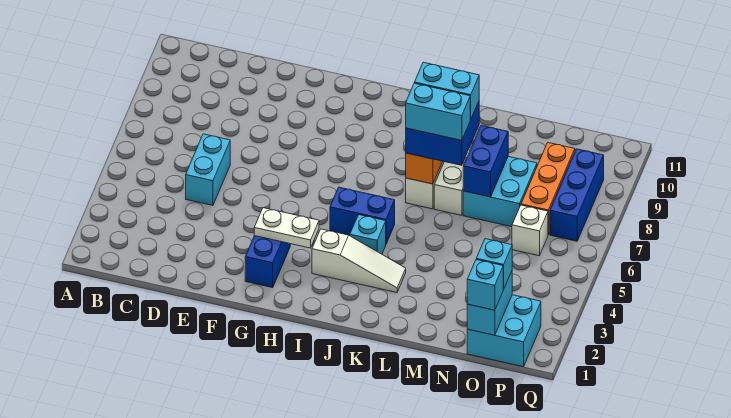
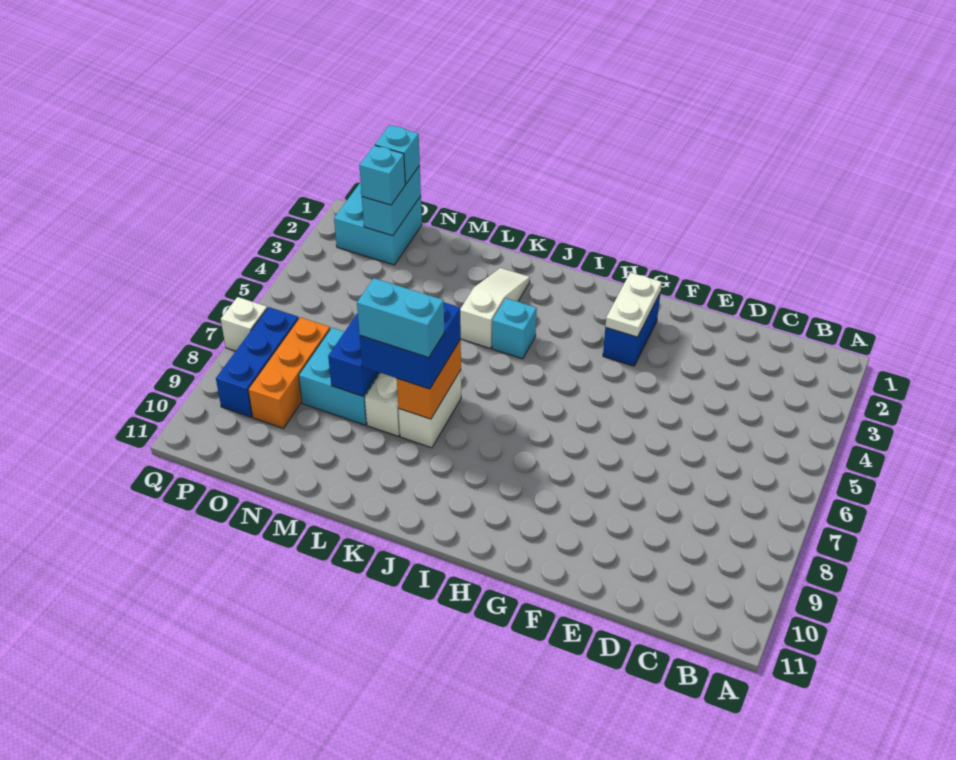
cyan 1x2 brick [186,134,230,205] -> none
white 1x2 plate [254,208,319,248] -> white 1x2 plate turned to [605,272,662,337]
white 1x3 slope [312,229,406,293] -> white 1x3 slope turned to [460,268,530,348]
blue 1x2 brick [330,187,395,244] -> none
cyan 1x2 brick [406,83,471,140] -> none
white 1x1 brick [512,205,548,256] -> white 1x1 brick moved to [221,297,267,351]

